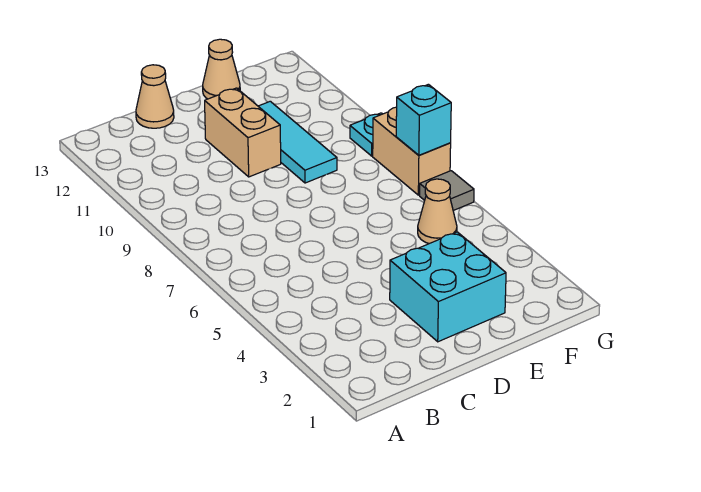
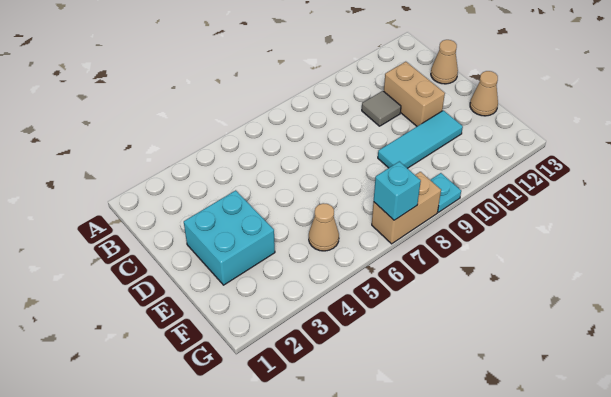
tan 1x2 brick [205,88,281,177] -> tan 1x2 brick turned to [384,62,445,126]
grey 1x1 tile [420,171,474,211] -> grey 1x1 tile moved to [362,91,401,126]

